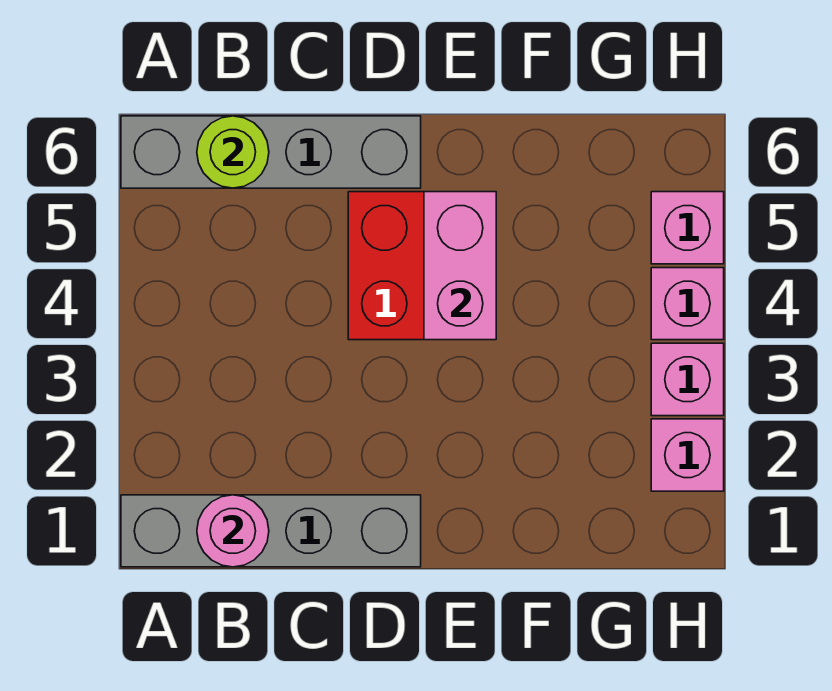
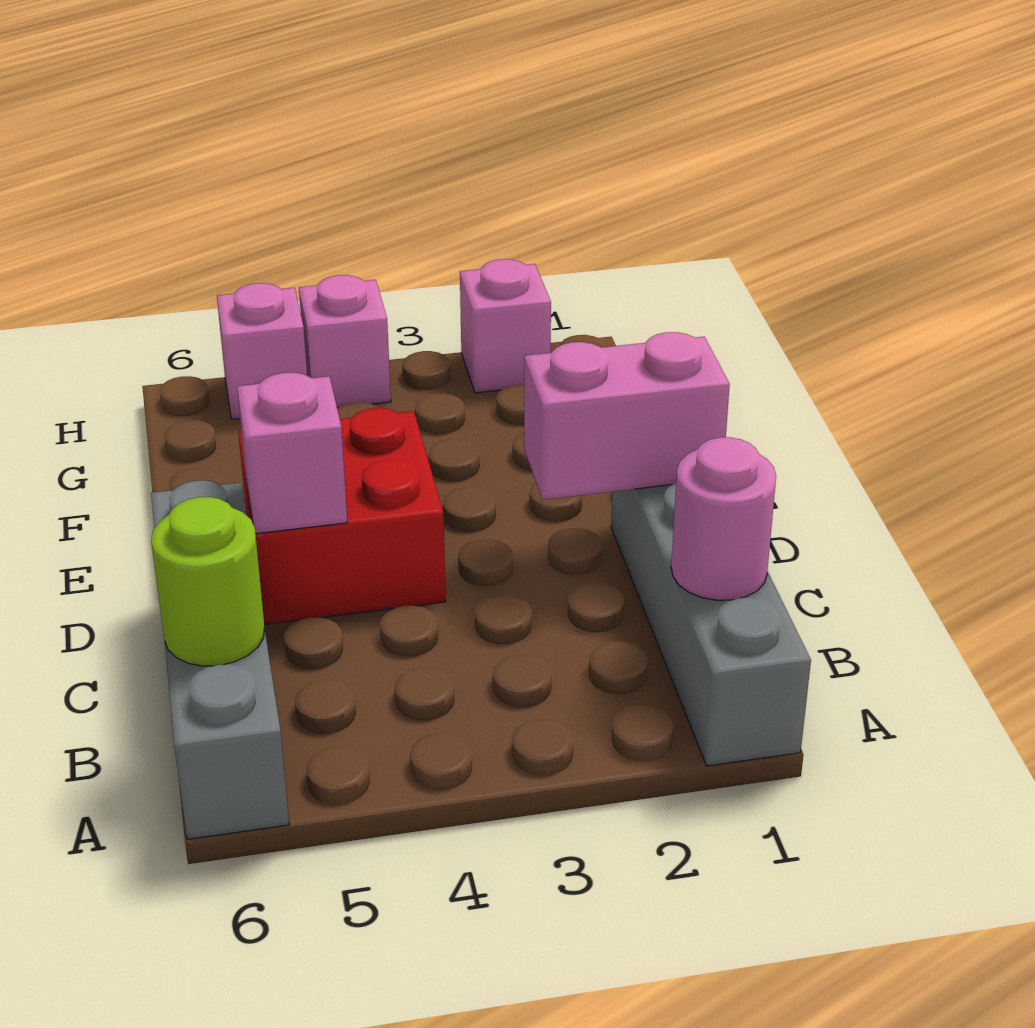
pink 1x2 brick [424,192,496,340] -> pink 1x2 brick moved to [524,332,730,500]
pink 1x1 brick [651,343,724,416] -> pink 1x1 brick moved to [237,373,347,534]

